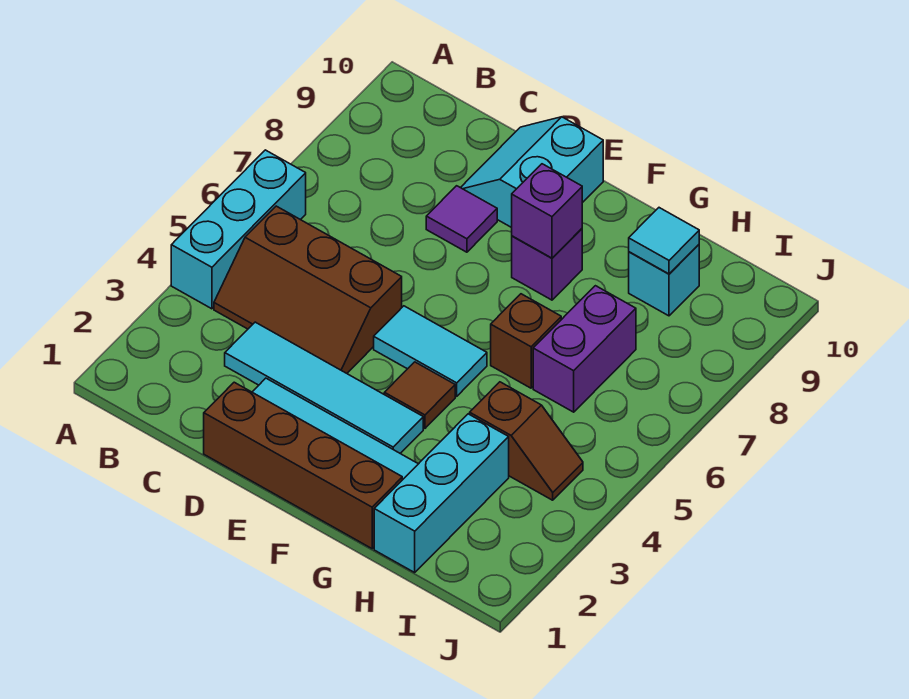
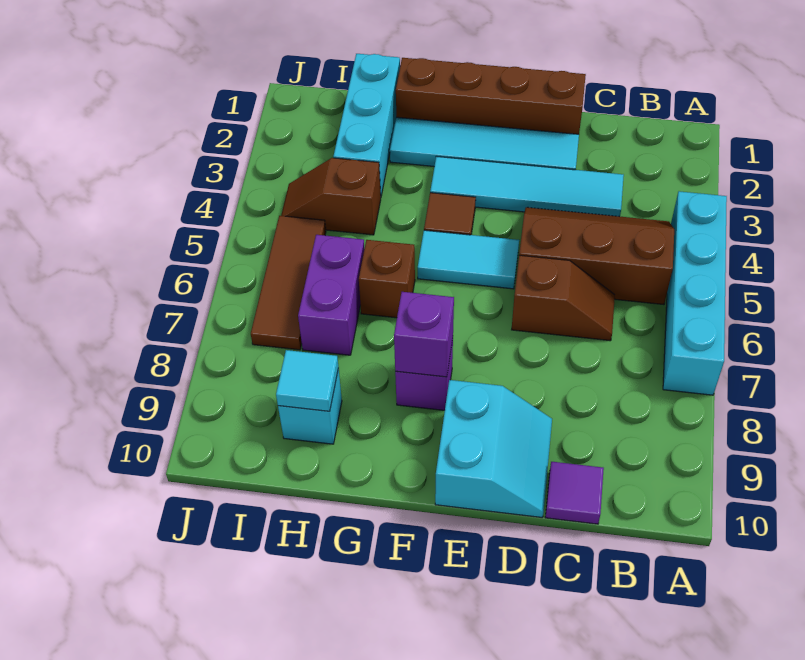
cyan 1x3 brick [171,150,306,309] -> cyan 1x4 brick [663,191,727,395]
none -> brown 1x2 slope [512,255,615,341]
purple 1x1 tile [426,186,497,252] -> purple 1x1 tile moved to [545,462,604,524]
none -> brown 1x3 tile [251,216,326,350]

